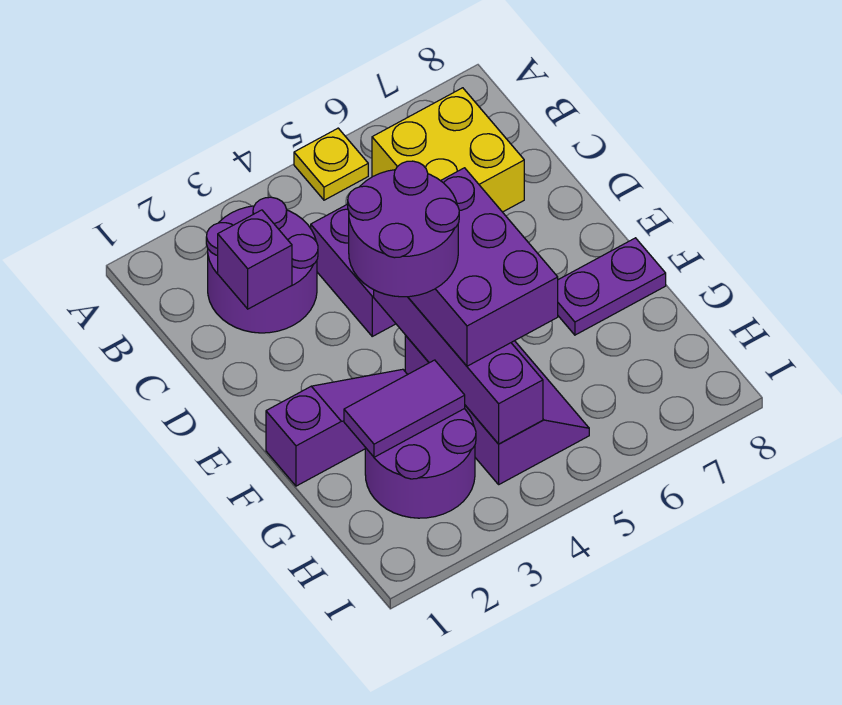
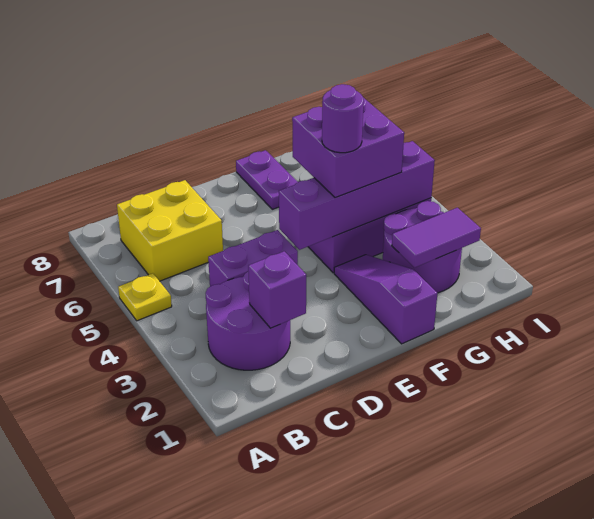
purple 2x2 round brick [348,161,459,297] -> purple 1x1 round brick [322,84,364,153]
purple 2x3 brick [408,168,558,366] -> purple 2x2 brick [292,98,404,198]
purple 1x2 tile [344,360,465,457] -> purple 1x2 tile turned to [392,208,481,268]

